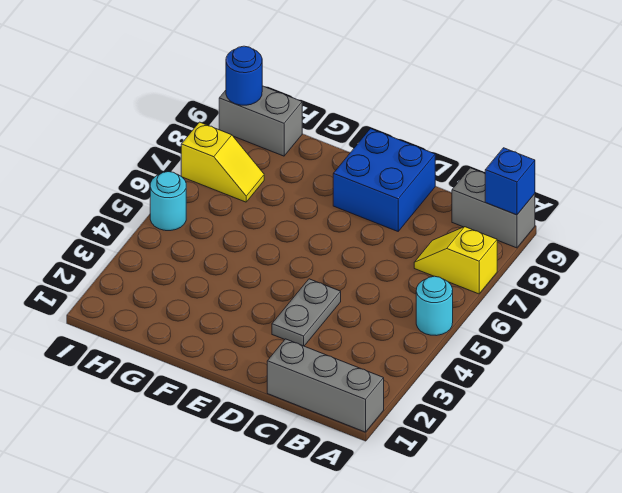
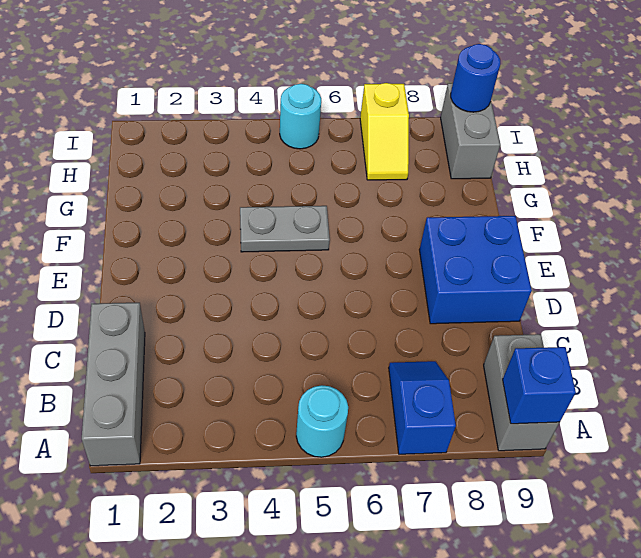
yellow 1x2 slope [414,227,497,294] -> blue 1x2 slope [389,361,456,454]
grey 1x2 plate [272,279,341,346] -> grey 1x2 plate moved to [240,206,330,252]

